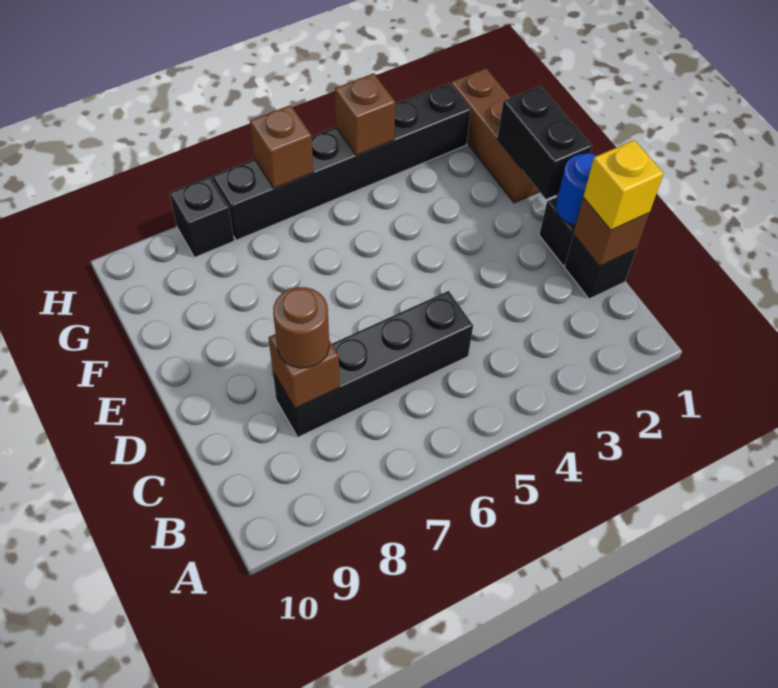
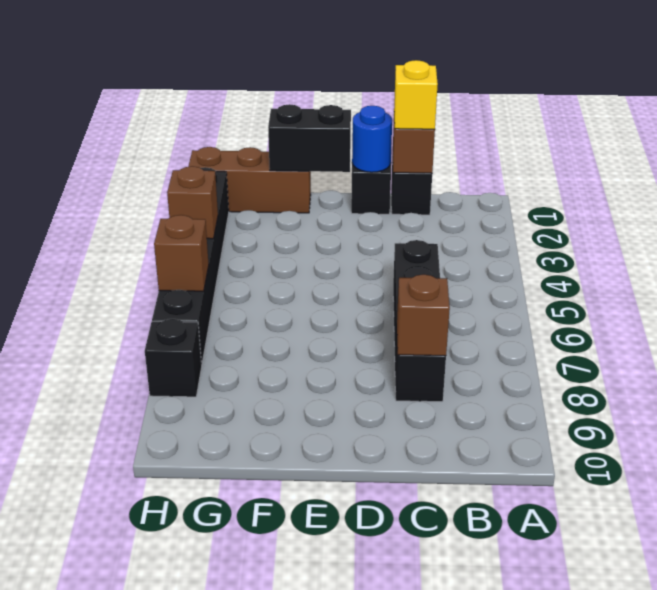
brown 1x1 round brick [273,287,329,368] -> none

